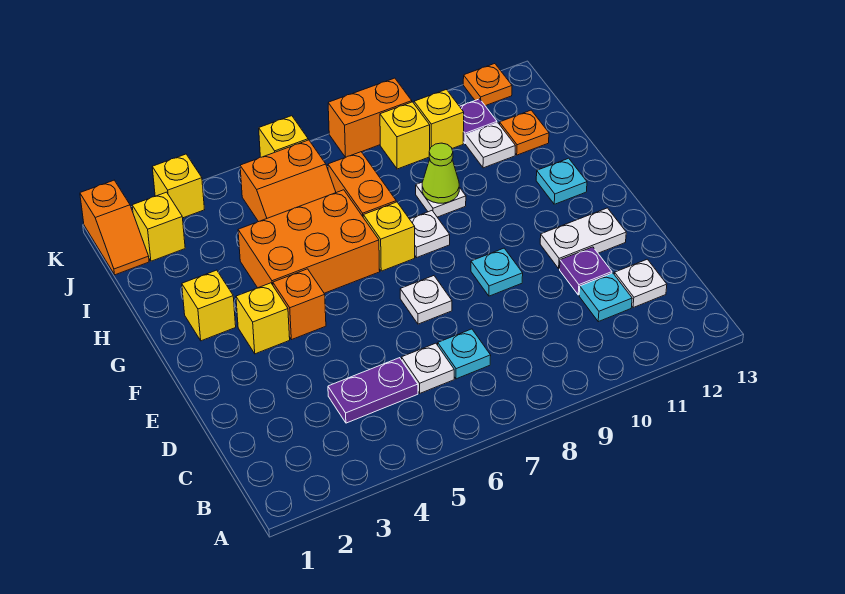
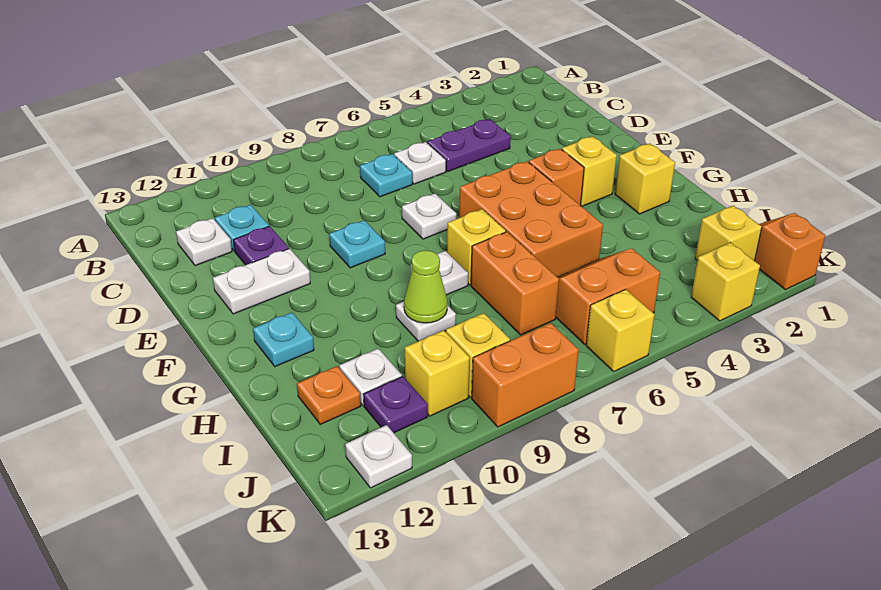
orange 2x3 brick [238,190,380,293] -> orange 2x3 brick turned to [459,161,603,277]
orange 1x1 plate [463,64,512,106] -> white 1x1 plate [345,425,412,488]

